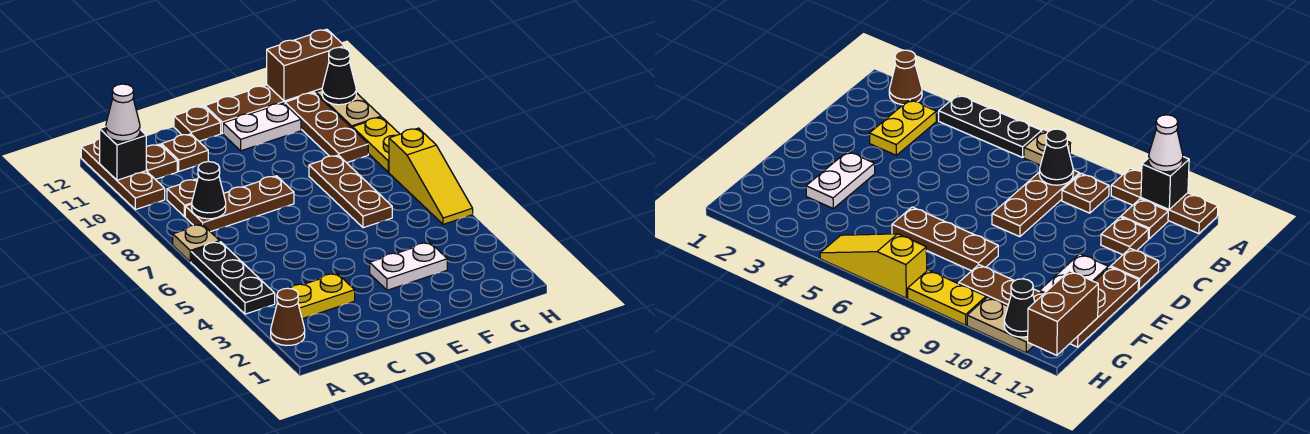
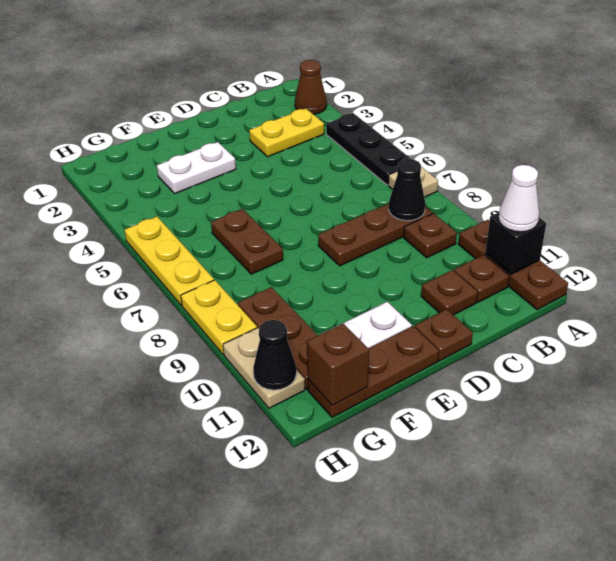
brown 1x3 plate [309,155,392,228] -> brown 1x2 plate [211,209,283,274]
brown 1x2 brick [267,29,344,101] -> brown 1x1 brick [307,324,369,405]
yellow 1x3 slope [389,128,473,224] -> yellow 1x3 plate [124,217,214,305]

